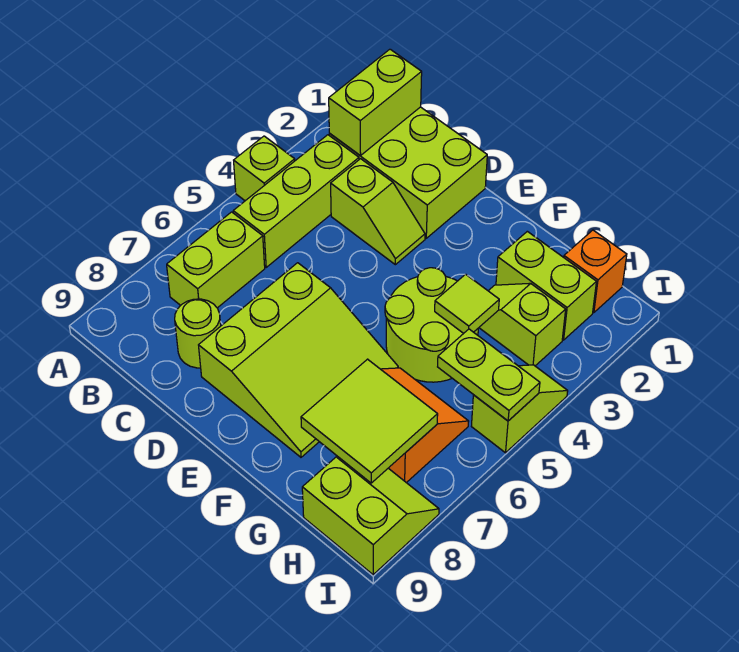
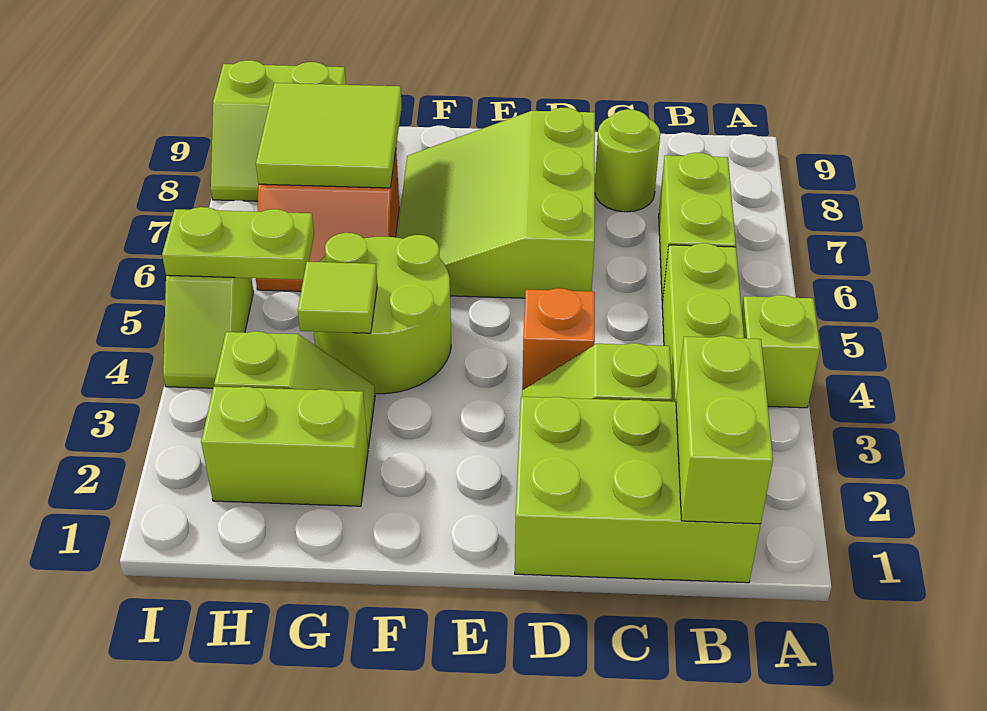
orange 1x1 brick [564,230,627,313] -> orange 1x1 brick moved to [522,288,595,390]

